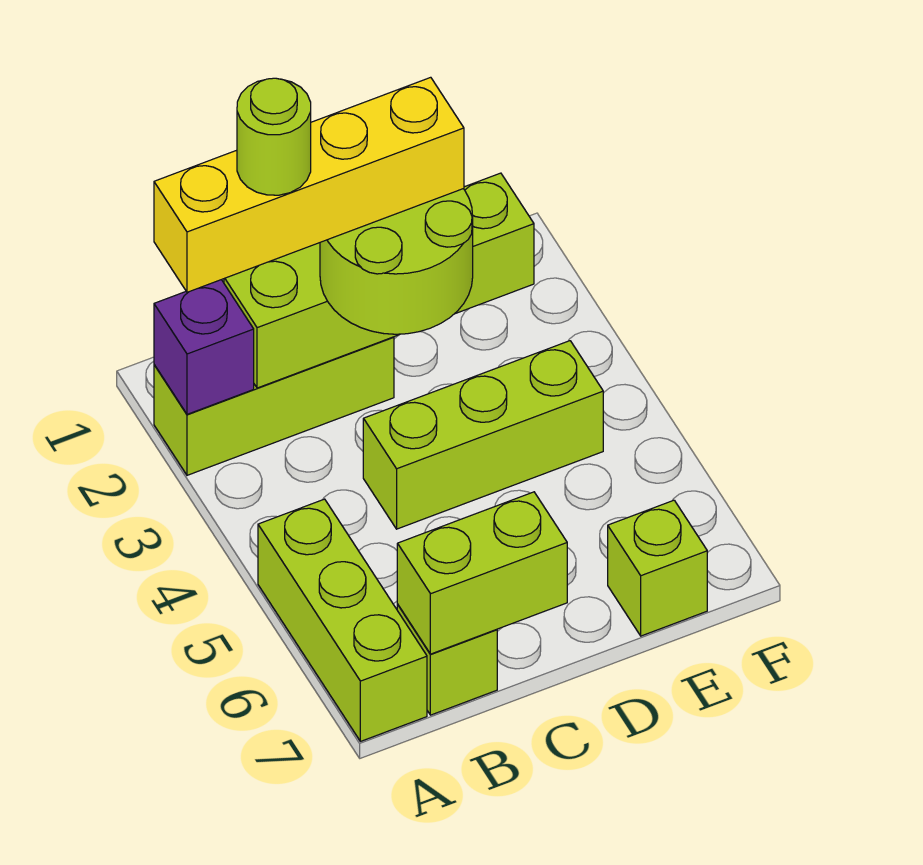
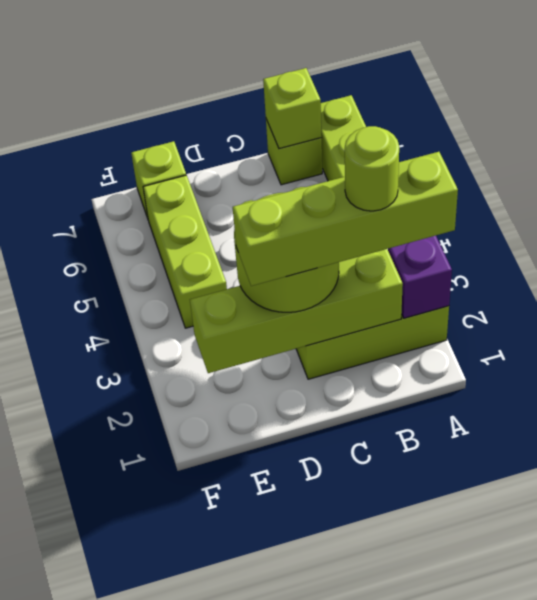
yellow 1x4 brick [154,77,464,292] -> lime 1x4 brick [233,152,458,286]
lime 1x2 brick [397,492,567,654] -> lime 1x1 brick [263,68,322,149]
lime 1x3 brick [363,341,603,529] -> lime 1x3 brick turned to [143,175,227,328]

